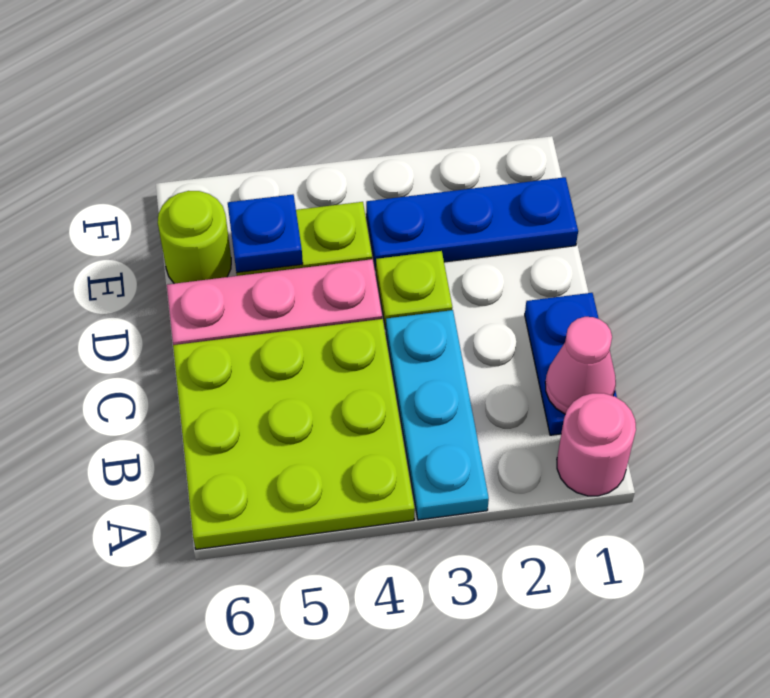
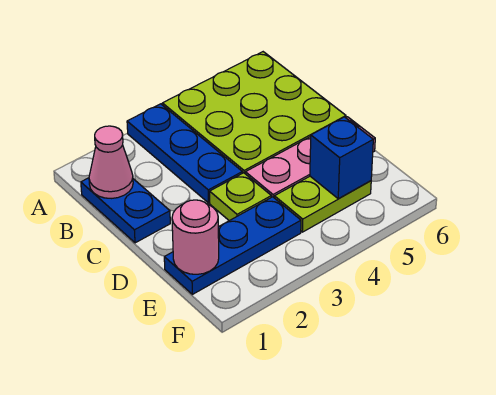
pink 1x1 round brick [557,393,636,496] -> pink 1x1 round brick moved to [172,200,219,274]
cyan 1x3 plate [386,310,489,520] -> blue 1x3 plate [127,104,242,203]
blue 1x1 plate [228,194,303,273] -> blue 1x1 brick [310,117,373,199]
lime 1x1 round brick [158,191,231,284] -> none

